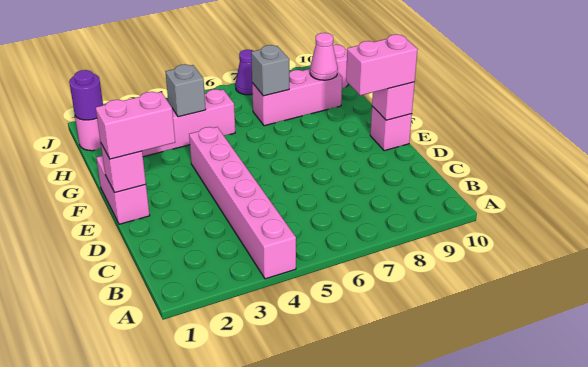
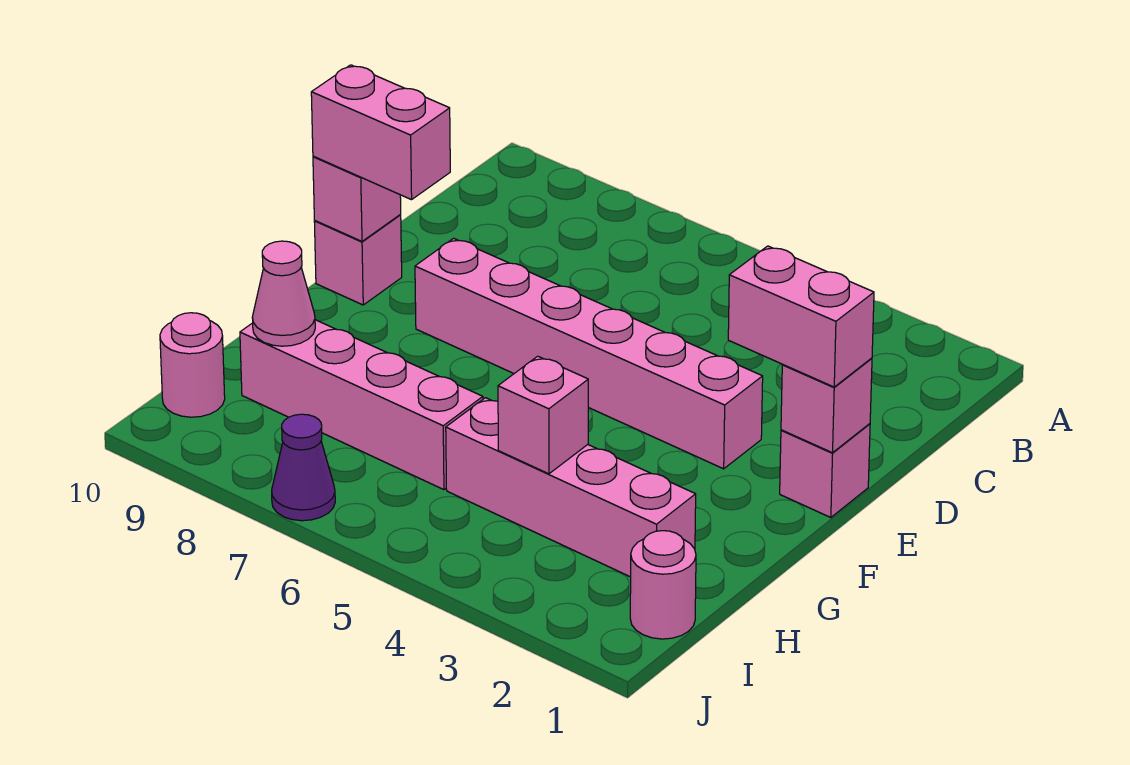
pink 1x6 brick [189,127,296,279] -> pink 1x6 brick turned to [415,238,763,469]
pink 1x2 brick [96,156,150,224] -> pink 1x1 brick [780,424,870,518]
grey 1x1 brick [166,64,206,117] -> pink 1x1 brick [498,356,588,474]
pink 1x3 brick [252,69,342,126] -> pink 1x4 brick [240,320,483,490]
grey 1x1 brick [251,45,289,96] -> none
purple 1x1 round brick [69,70,103,120] -> none

